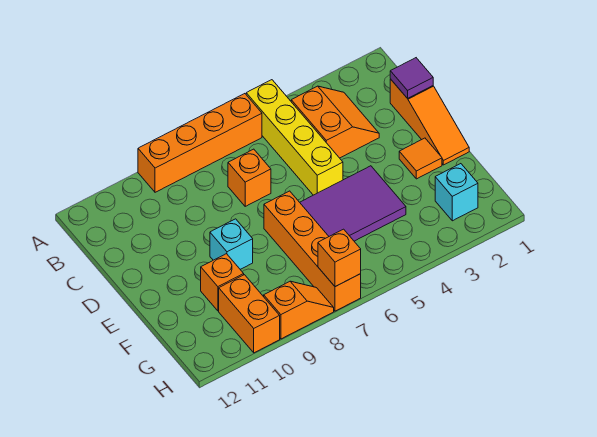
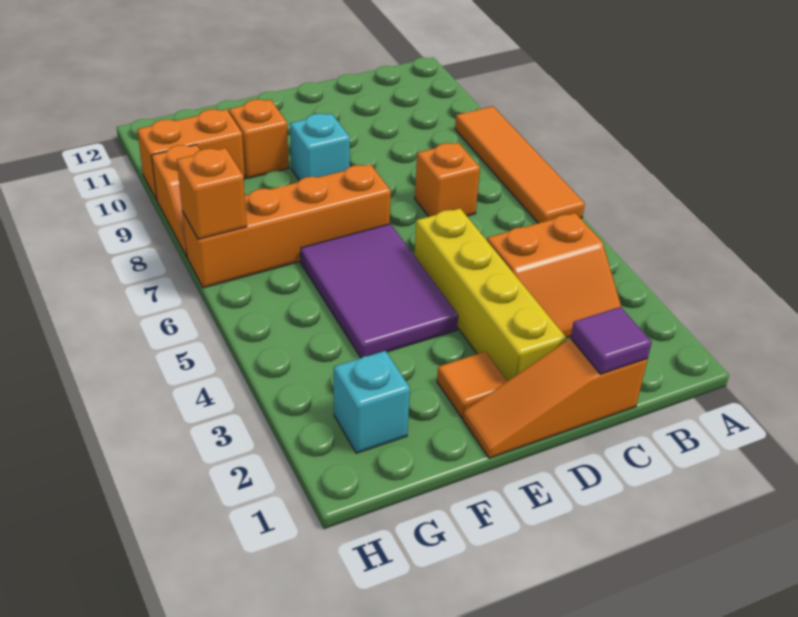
yellow 1x4 brick [246,80,343,195] -> yellow 1x4 brick turned to [414,208,566,381]
orange 1x4 brick [138,94,262,192] -> orange 1x4 tile [455,106,585,223]

